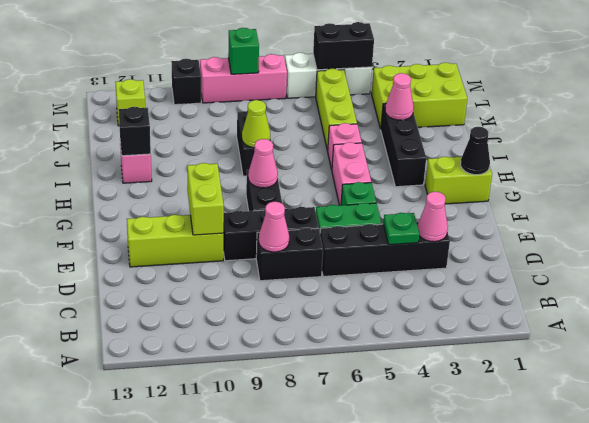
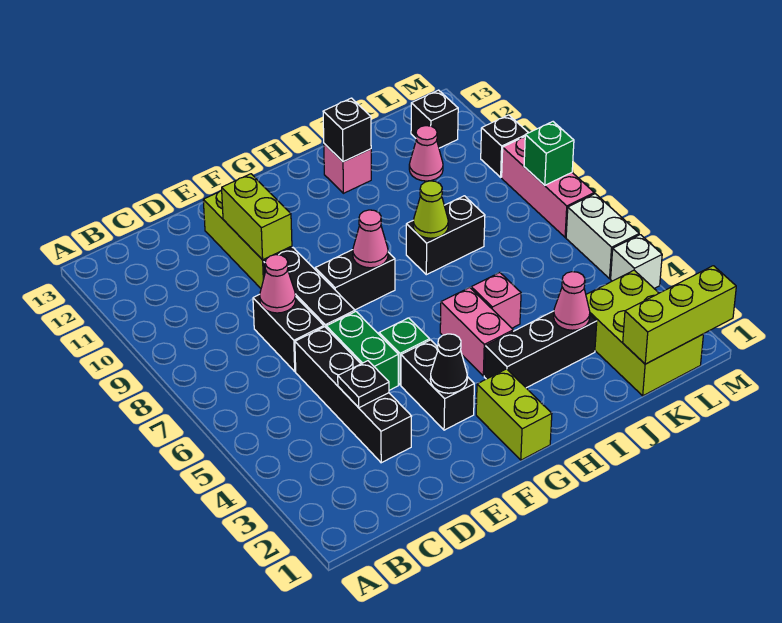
pink 1x1 cone [418,192,448,242] -> pink 1x1 cone moved to [409,126,443,181]
green 1x1 plate [383,213,419,245] -> black 1x1 plate [338,361,389,408]
lime 1x2 brick [187,163,224,235] -> lime 1x2 brick turned to [222,174,292,260]
black 1x1 cone [461,127,490,175] -> black 1x1 cone moved to [430,334,467,393]
pink 1x2 brick [332,142,371,205] -> pink 1x2 brick turned to [440,288,513,376]
lime 1x3 brick [316,69,357,151] -> lime 1x3 brick moved to [623,266,736,364]
lime 1x1 brick [116,79,145,126] -> black 1x1 brick [411,90,458,148]
black 1x2 brick [313,22,374,70] -> black 1x2 brick moved to [401,340,474,430]

